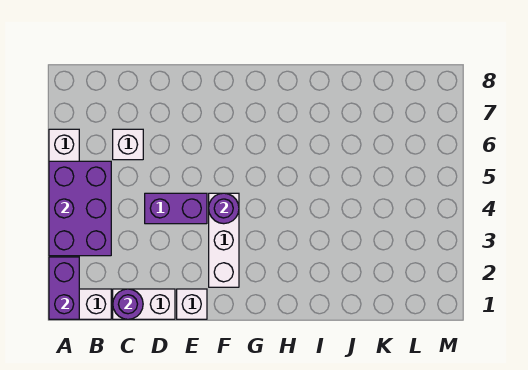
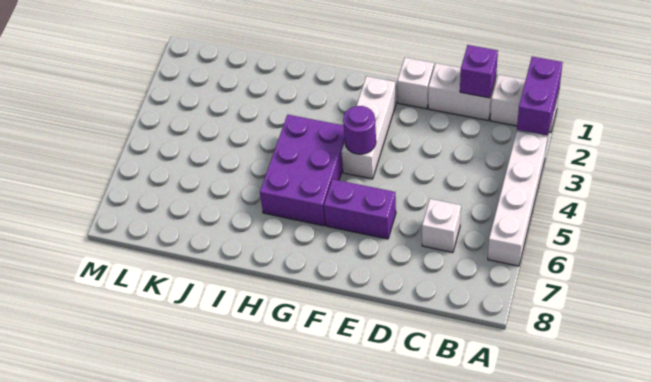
purple 2x3 brick [49,161,111,256] -> purple 2x3 brick moved to [260,115,345,226]
purple 1x1 round brick [113,289,143,319] -> purple 1x1 brick [460,45,498,98]
purple 1x2 brick [145,193,207,224] -> purple 1x2 brick moved to [324,179,396,239]

